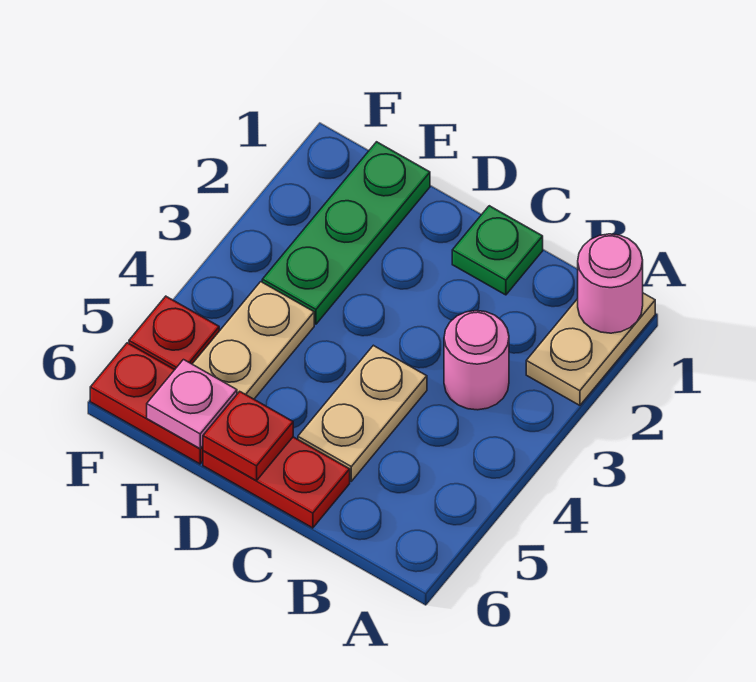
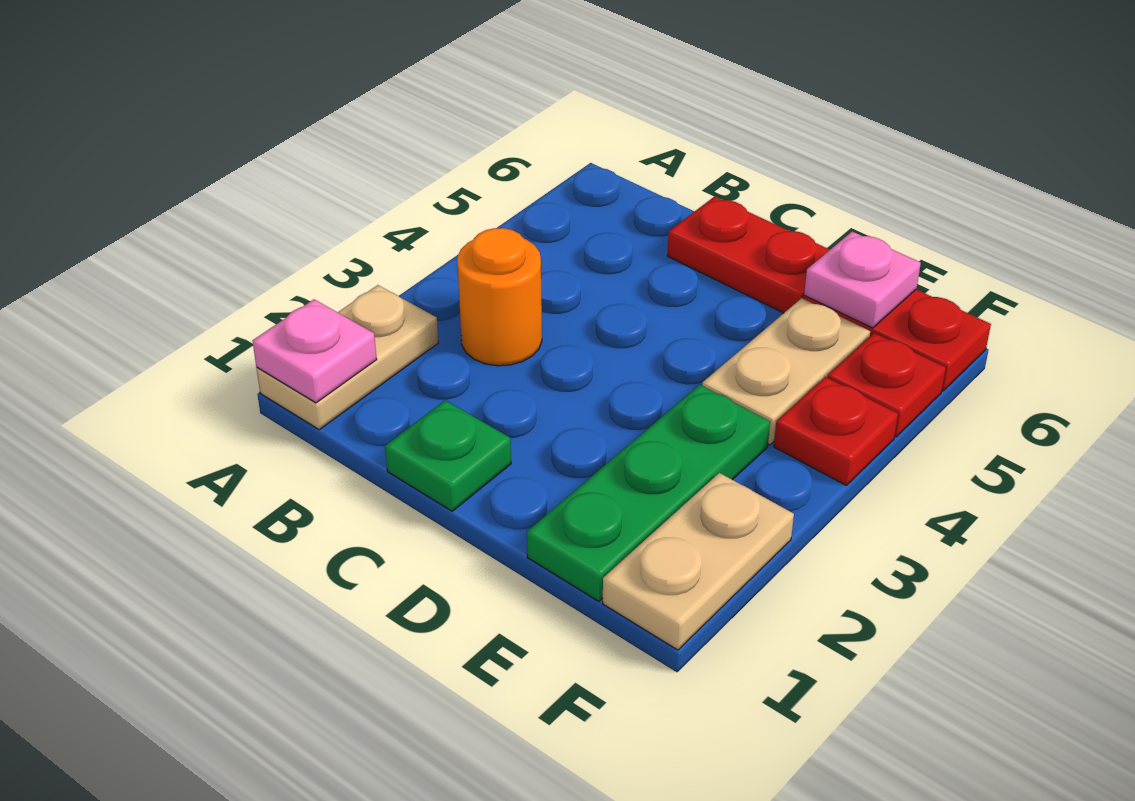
pink 1x1 round brick [578,234,643,333] -> pink 1x1 plate [253,299,377,403]
pink 1x1 round brick [444,311,509,410] -> orange 1x1 round brick [457,228,542,366]
tan 1x2 plate [298,345,427,481] -> tan 1x2 plate moved to [603,473,794,650]
red 1x1 plate [203,392,293,481] -> red 1x1 plate moved to [774,377,898,486]

